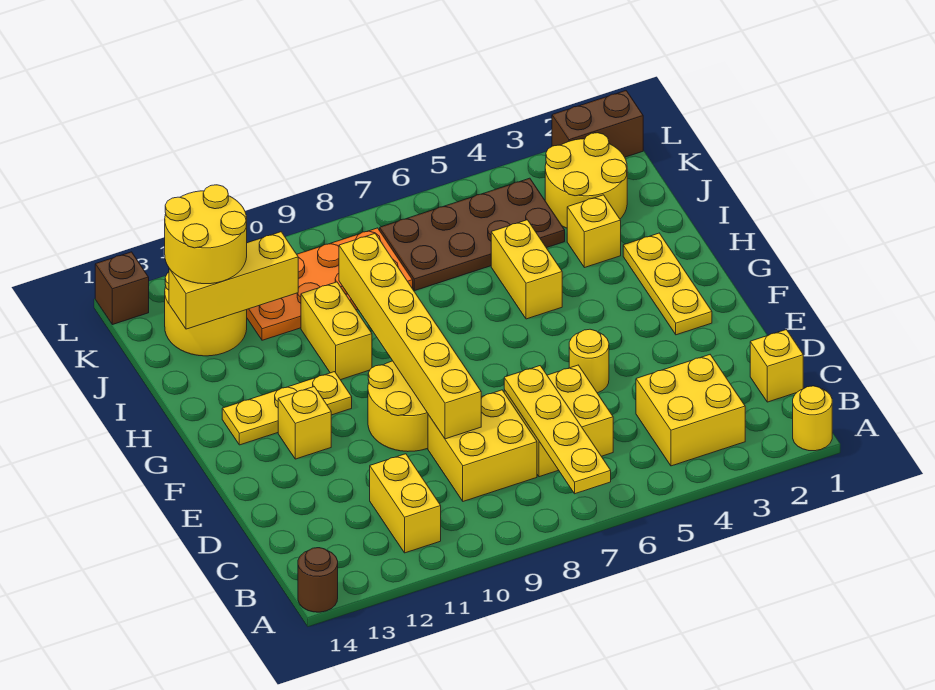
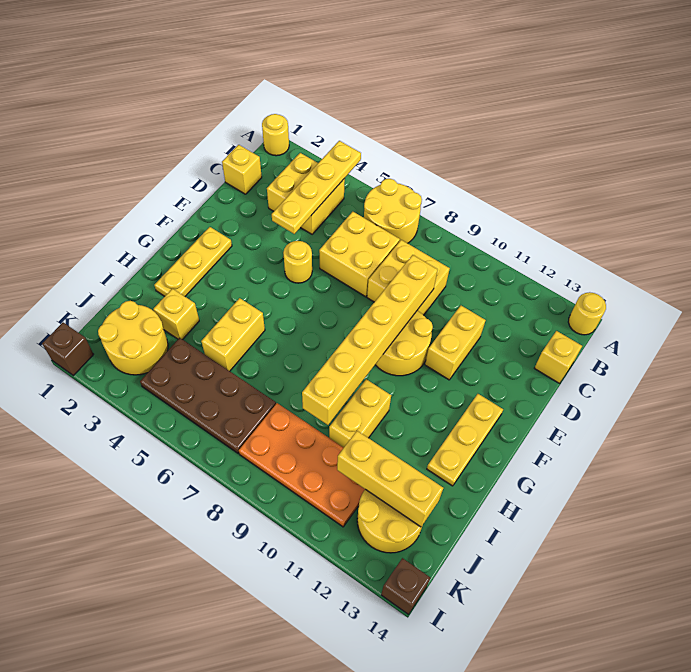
yellow 1x4 plate [504,366,611,494] -> yellow 1x4 plate moved to [272,141,361,234]
brown 1x1 round brick [298,548,338,612] -> yellow 1x1 round brick [568,292,606,335]
yellow 1x2 brick [370,454,441,553] -> yellow 1x2 brick moved to [425,306,486,380]
yellow 1x1 brick [278,387,331,459] -> yellow 1x1 brick moved to [535,331,582,383]
yellow 1x3 plate [222,372,352,445] -> yellow 1x3 plate turned to [427,394,503,486]
yellow 2x2 round brick [165,185,247,284] -> yellow 2x2 round brick moved to [364,179,422,243]
brown 1x2 brick [552,91,643,157] -> brown 1x1 brick [42,322,94,376]

